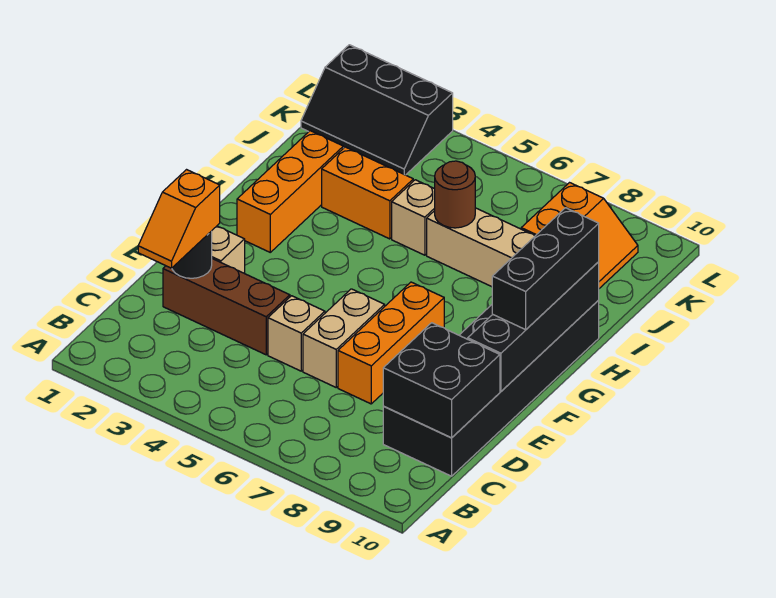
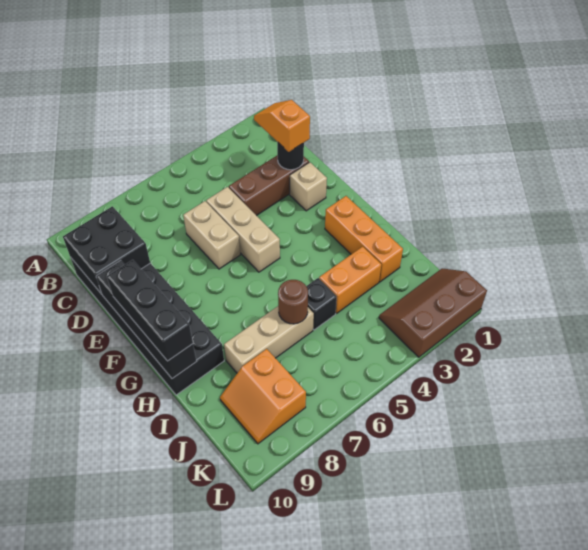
tan 1x1 brick [268,296,325,371] -> tan 1x3 brick [206,187,280,272]
orange 1x3 brick [338,282,444,404] -> none
tan 1x1 brick [392,180,435,255] -> black 1x1 brick [306,278,337,330]
black 2x3 slope [301,45,453,175] -> brown 2x3 slope [379,268,487,357]

